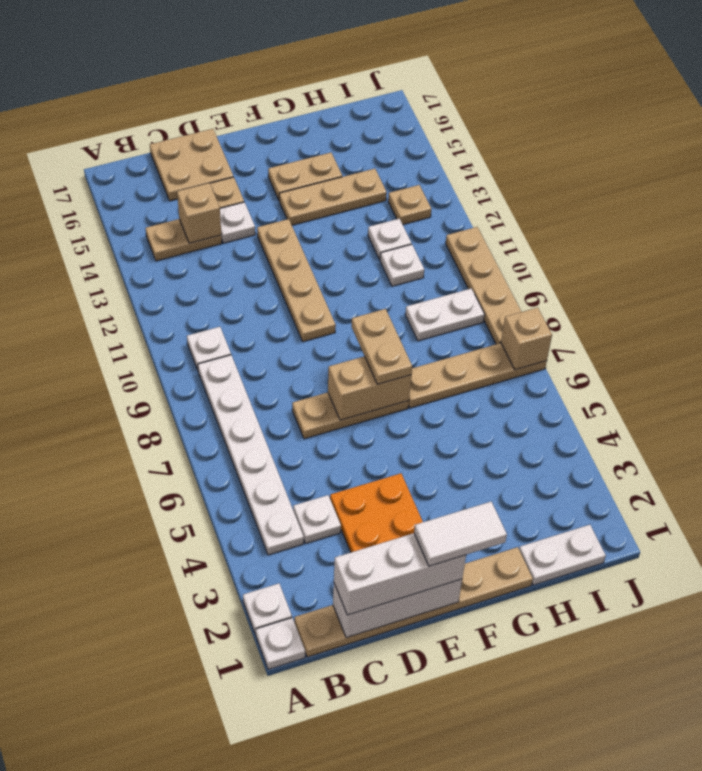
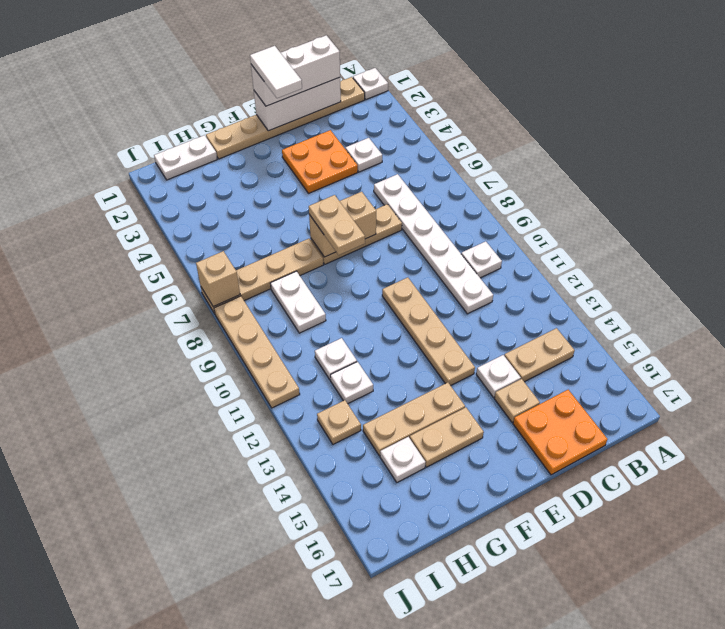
white 1x1 plate [243,583,292,634] -> white 1x1 plate moved to [380,437,426,482]
white 1x6 plate [198,355,304,555] -> white 1x6 plate moved to [374,174,493,314]
tan 1x1 brick [177,183,221,243] -> none
tan 2x2 plate [150,129,233,201] -> orange 2x2 plate [513,390,607,475]
white 1x2 tile [414,502,507,566] -> white 1x2 tile turned to [250,46,302,98]
white 1x2 plate [405,289,485,341] -> white 1x2 plate turned to [270,271,326,333]

